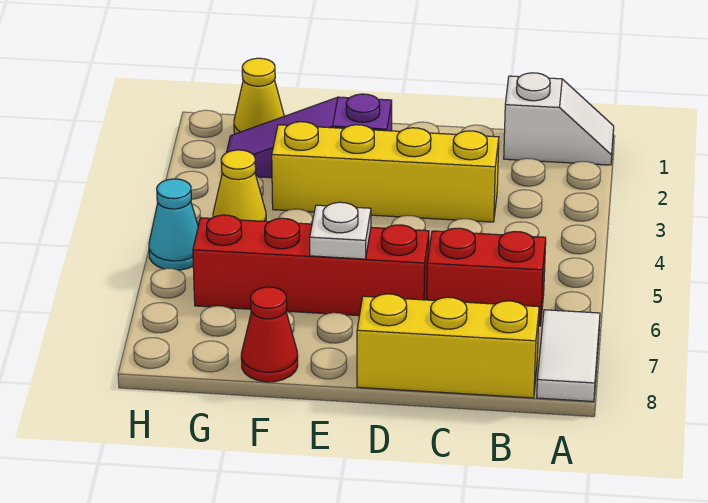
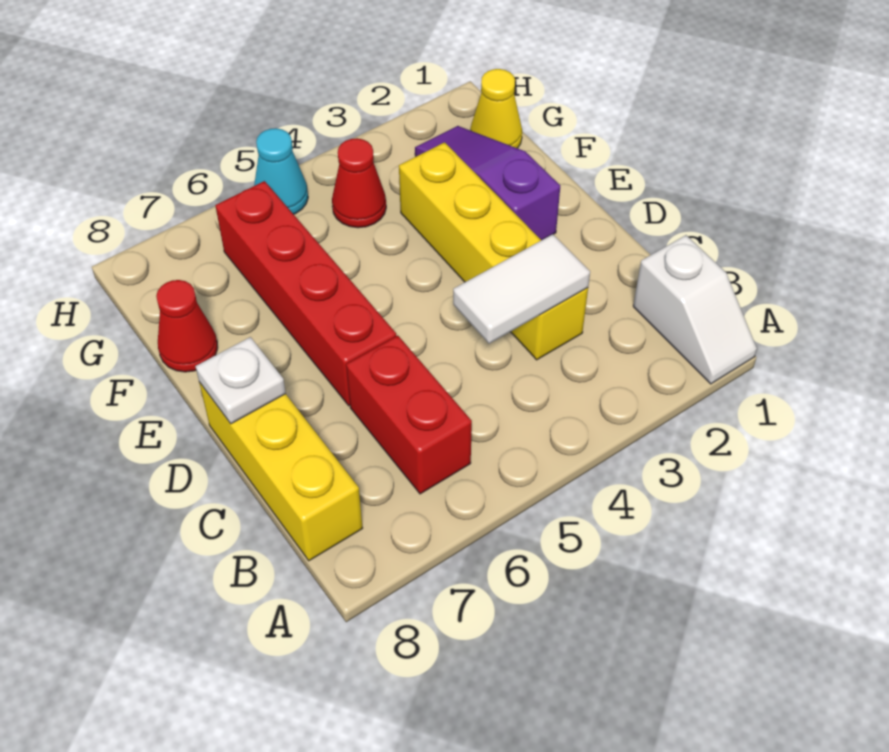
white 1x2 tile [537,310,600,402] -> white 1x2 tile moved to [453,234,590,344]
white 1x1 plate [310,202,371,259] -> white 1x1 plate moved to [196,337,286,424]
yellow 1x1 cone [213,150,266,221] -> red 1x1 cone [332,138,386,228]

